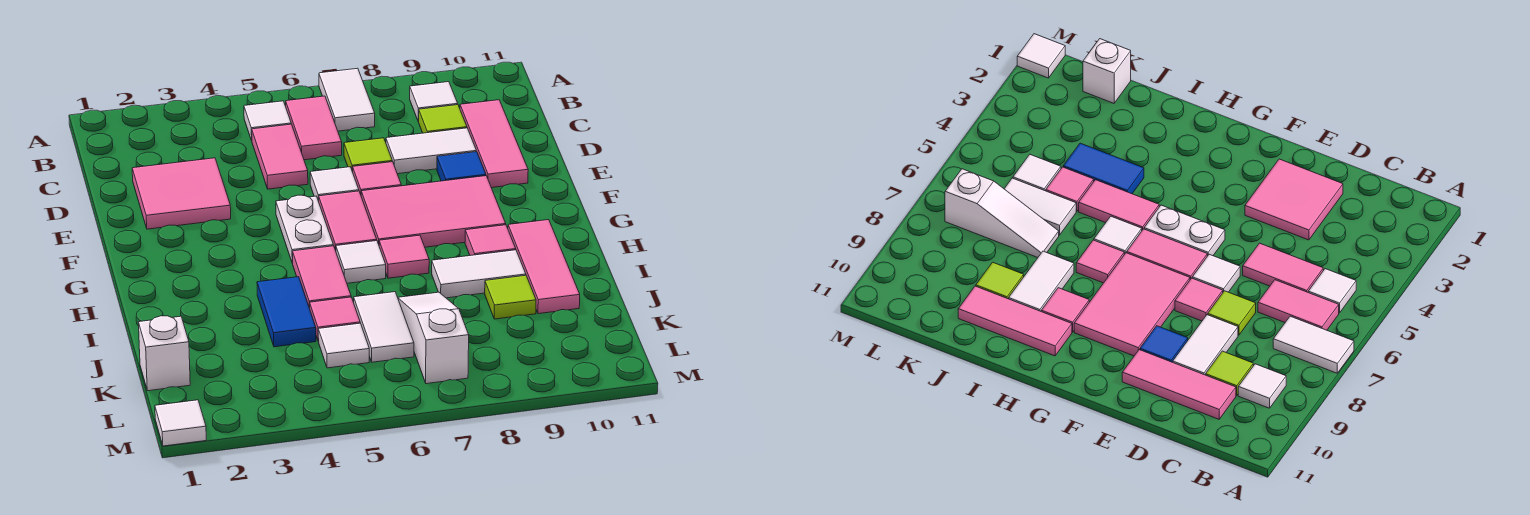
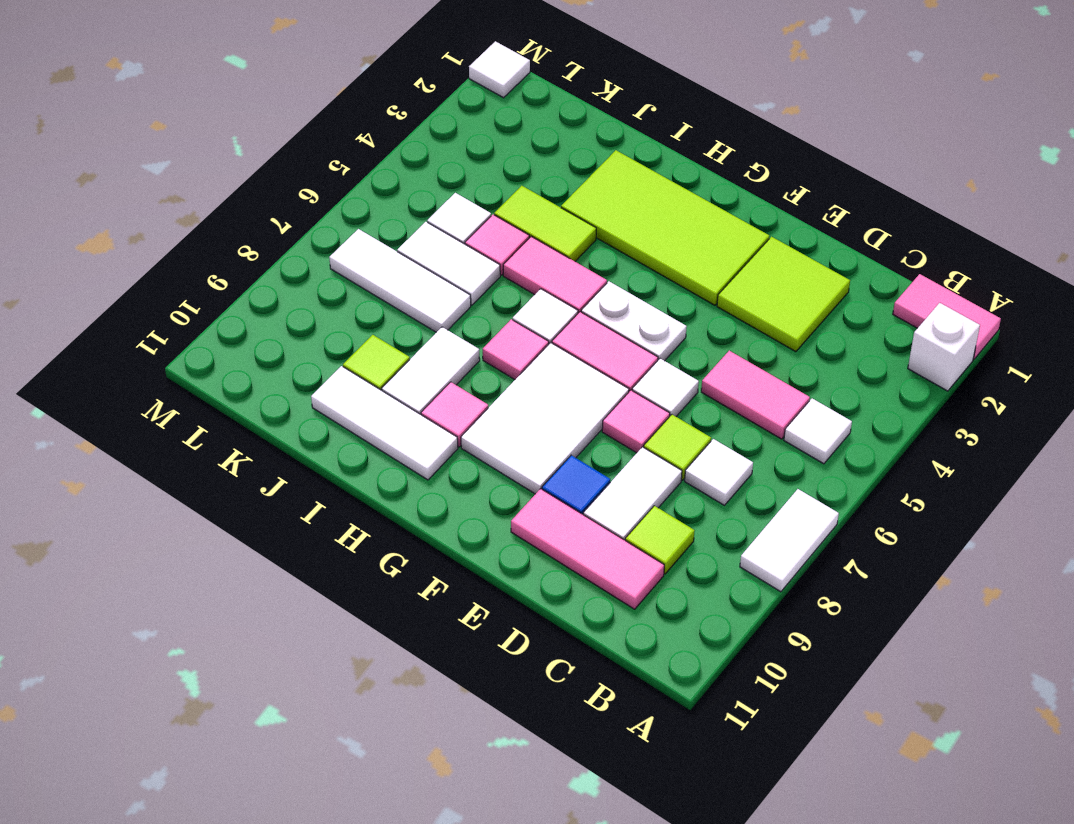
white 1x2 tile [319,68,375,131] -> white 1x2 tile turned to [740,489,839,592]
pink 1x2 tile [286,96,342,160] -> pink 1x2 tile moved to [893,274,1001,360]
white 1x1 tile [410,82,458,121] -> white 1x1 tile moved to [685,439,753,505]
pink 2x2 tile [132,158,231,229] -> lime 2x2 tile [717,237,850,352]
none -> lime 2x4 tile [561,150,769,305]
pink 2x3 tile [361,176,506,247] -> white 2x3 tile [461,343,629,494]
pink 1x3 tile [508,220,580,314] -> white 1x3 tile [311,366,458,480]
blue 1x2 tile [257,277,316,347] -> lime 1x2 tile [494,186,596,261]
white 1x3 slope [398,292,469,384] -> white 1x3 tile [329,229,471,332]
white 1x1 brick [139,316,190,391] -> white 1x1 brick moved to [908,303,980,391]

